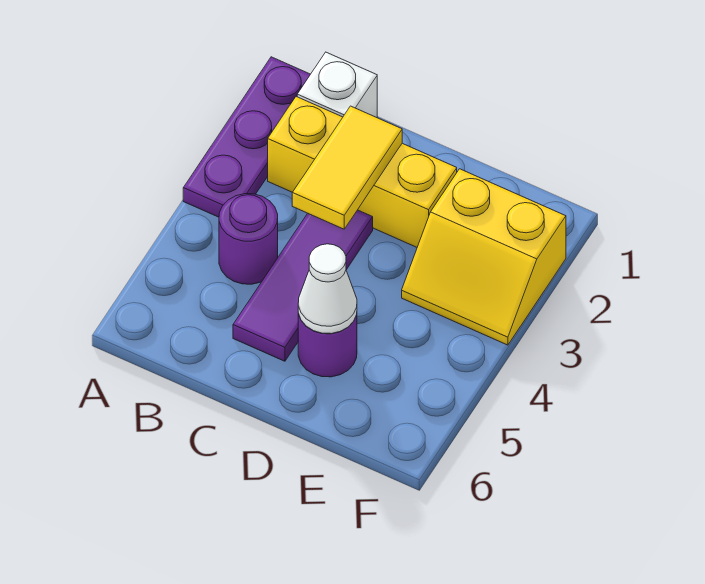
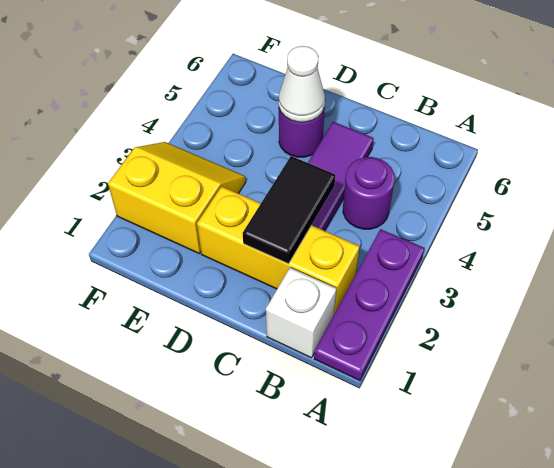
yellow 1x2 tile [292,106,402,229] -> black 1x2 tile [243,156,335,264]

